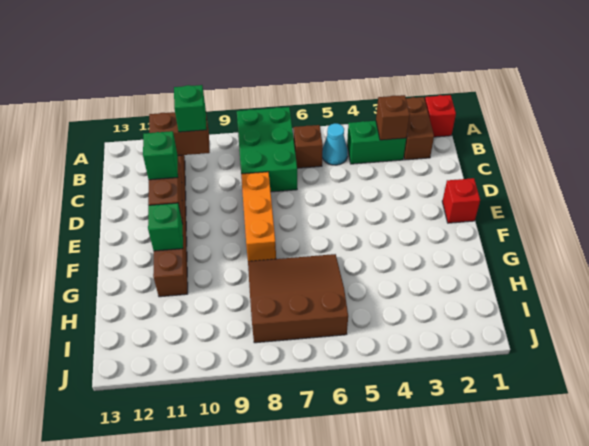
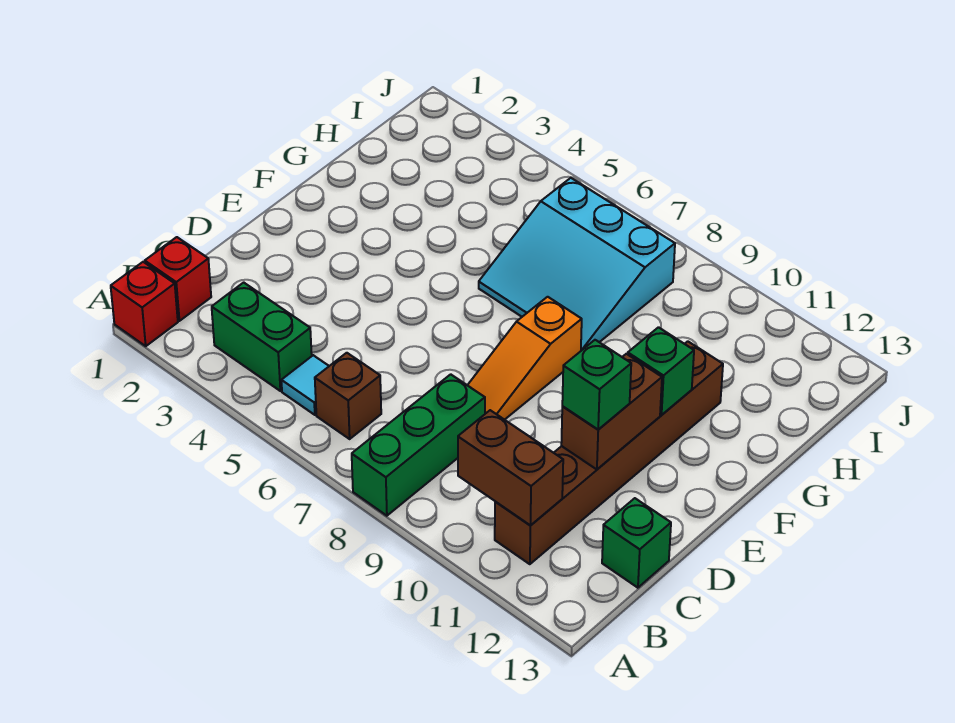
brown 1x2 brick [404,97,434,160] -> none
green 2x3 brick [237,107,297,192] -> green 1x3 brick [352,374,485,516]
brown 1x1 brick [376,95,410,140] -> none
cyan 1x1 cone [322,124,348,165] -> cyan 1x1 tile [281,355,329,415]
green 1x1 brick [174,85,207,132] -> green 1x1 brick moved to [602,498,671,588]
orange 1x3 brick [241,172,276,261] -> orange 1x3 slope [468,297,582,420]
red 1x1 brick [442,178,480,223] -> red 1x1 brick moved to [145,237,211,321]
brown 3x3 slope [248,254,348,343] -> cyan 3x3 slope [479,178,675,351]

